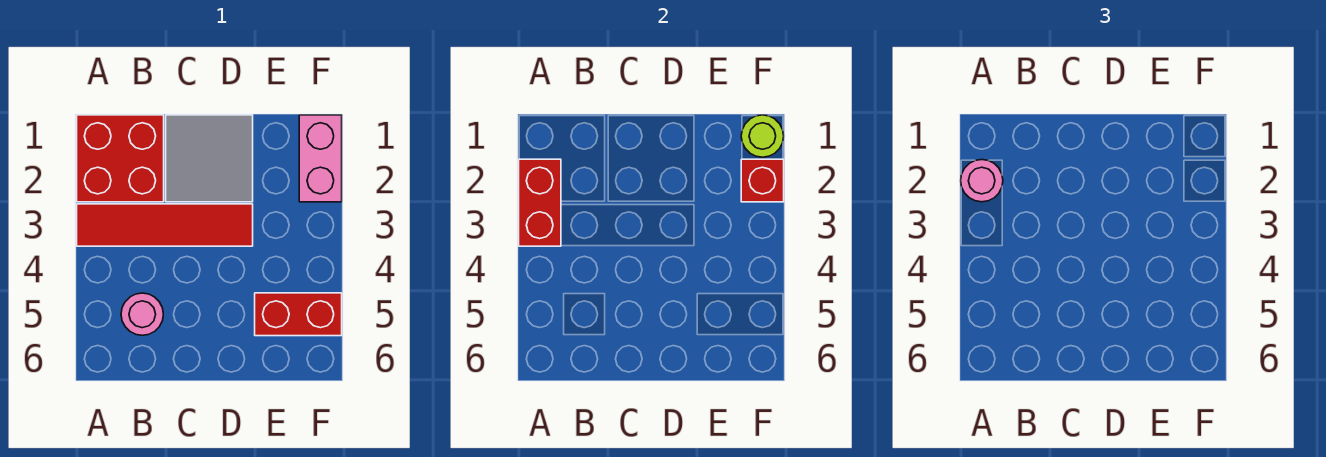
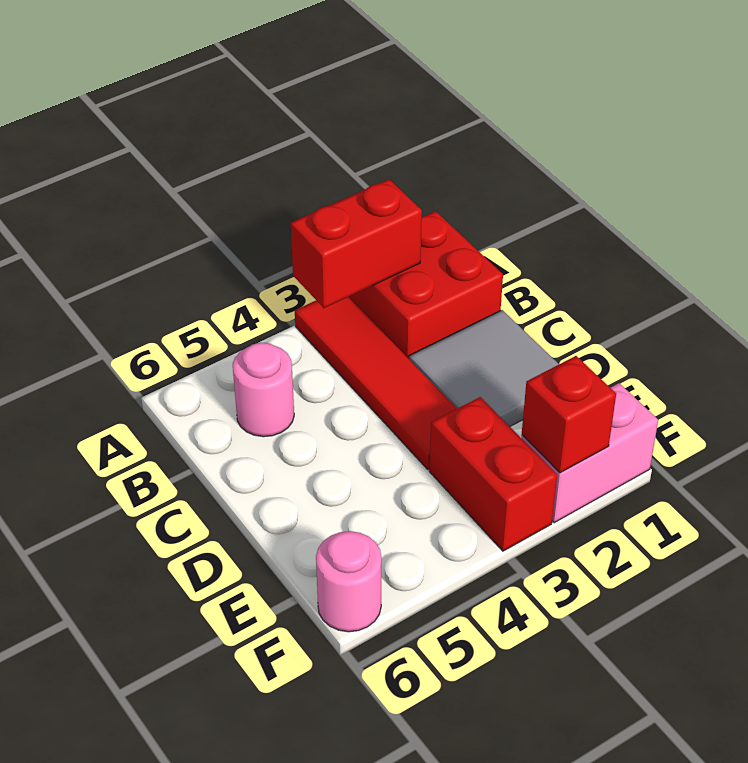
pink 1x1 round brick [961,160,1003,202] -> pink 1x1 round brick moved to [316,531,382,632]
red 1x2 brick [255,293,342,336] -> red 1x2 brick moved to [429,397,557,551]
lime 1x1 round brick [741,115,784,157] -> none

